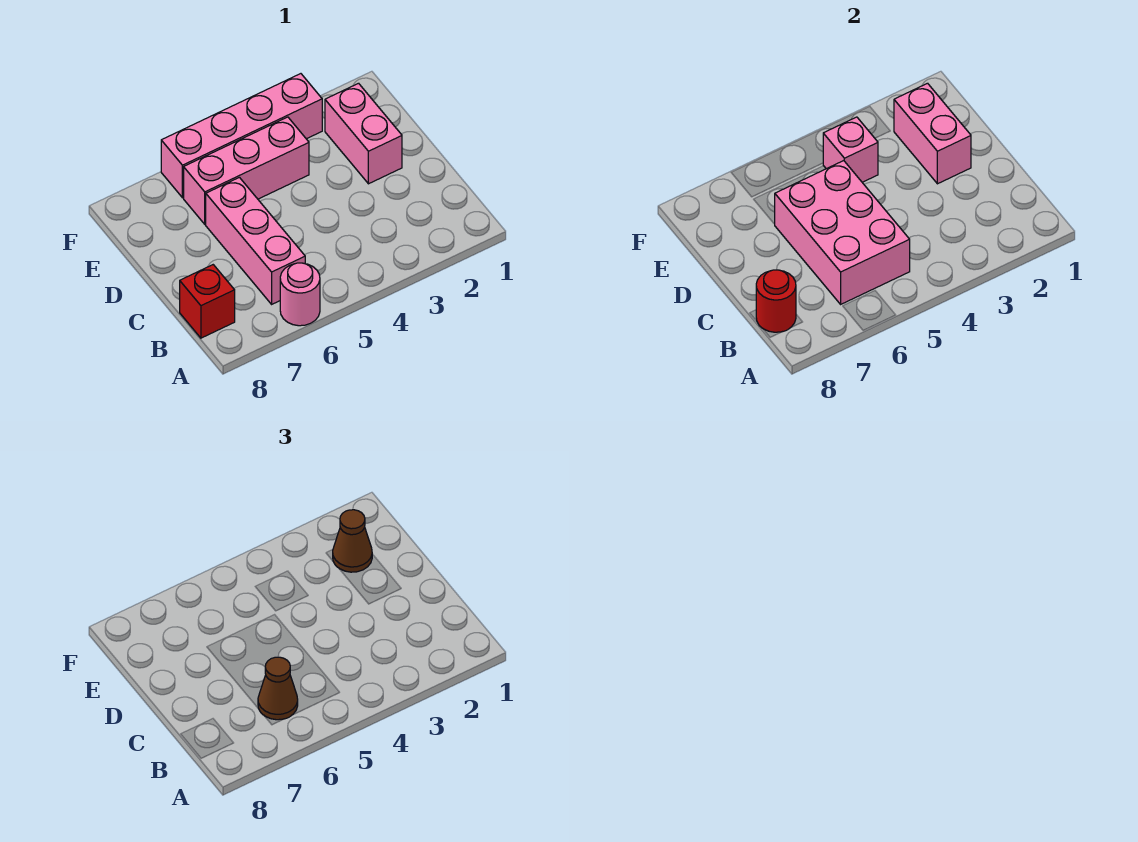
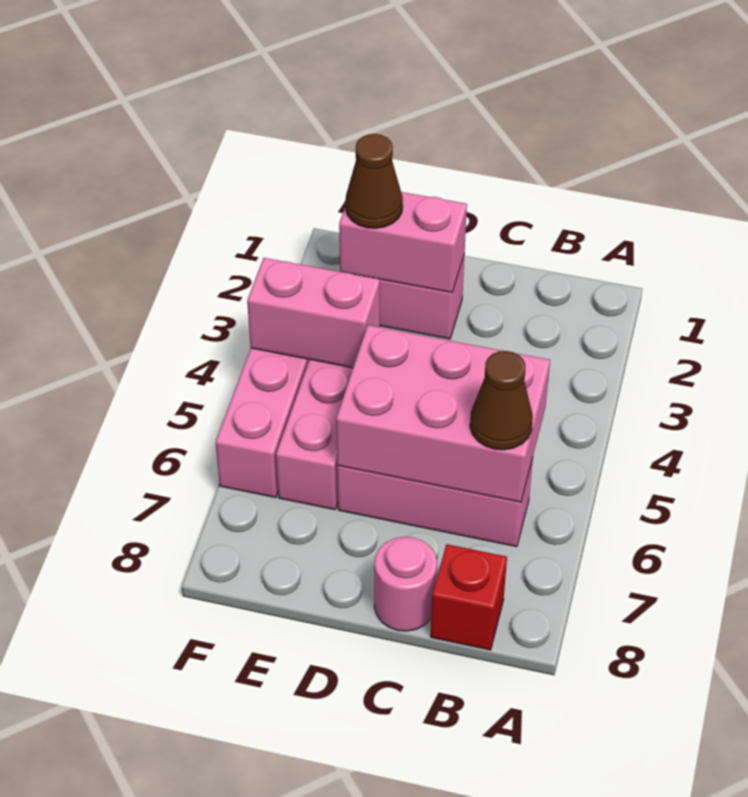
pink 1x1 round brick [280,263,320,326] -> pink 1x1 round brick moved to [374,537,437,631]
red 1x1 round brick [756,270,796,332] -> none
pink 1x1 brick [823,117,878,182] -> pink 1x2 brick [247,258,380,368]

